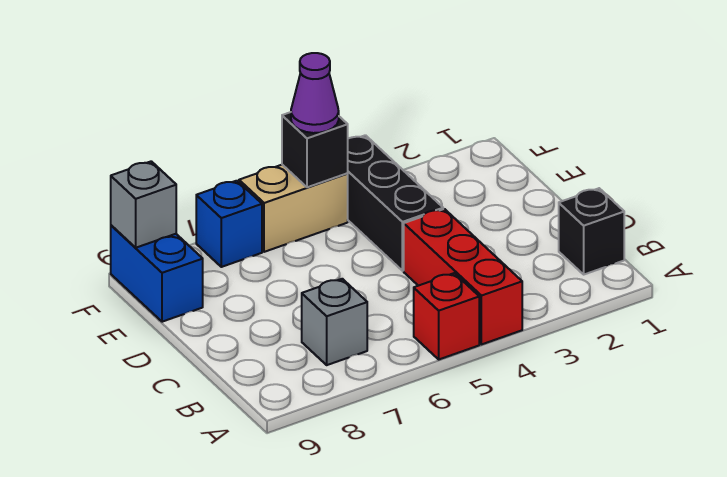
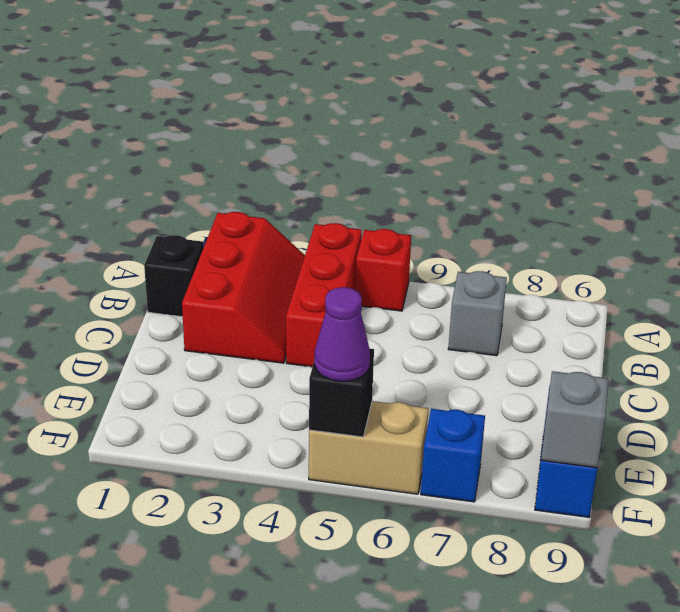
none -> red 2x3 slope [182,212,305,363]
black 1x3 brick [348,135,443,271] -> none

